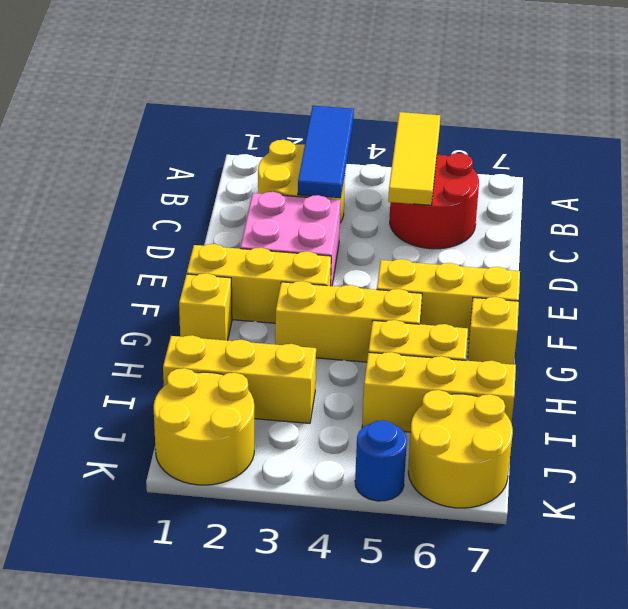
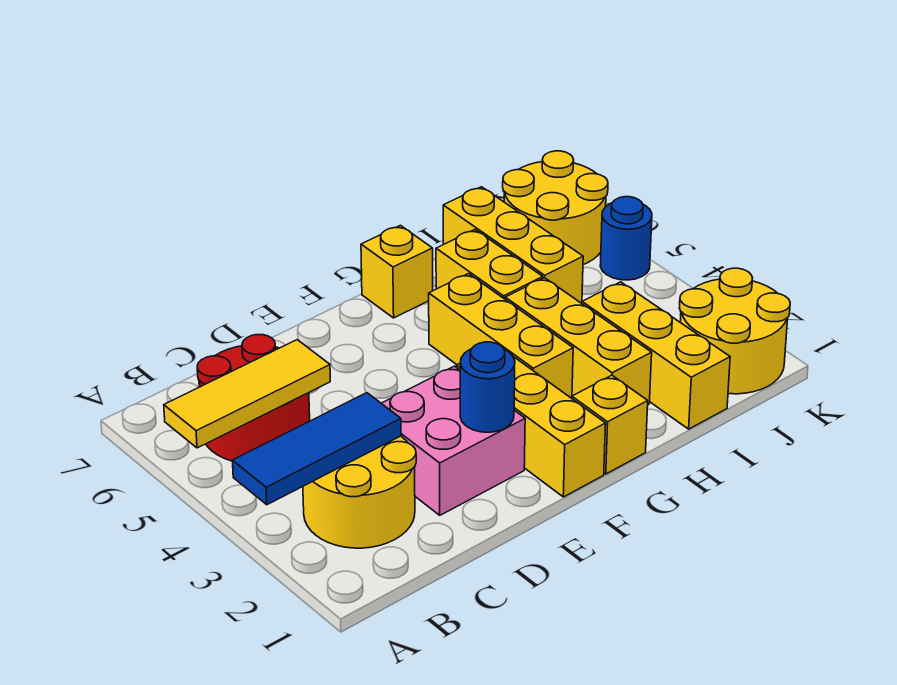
none -> blue 1x1 round brick [460,342,515,432]
yellow 1x3 brick [377,259,520,339] -> yellow 1x3 brick moved to [505,278,652,405]

